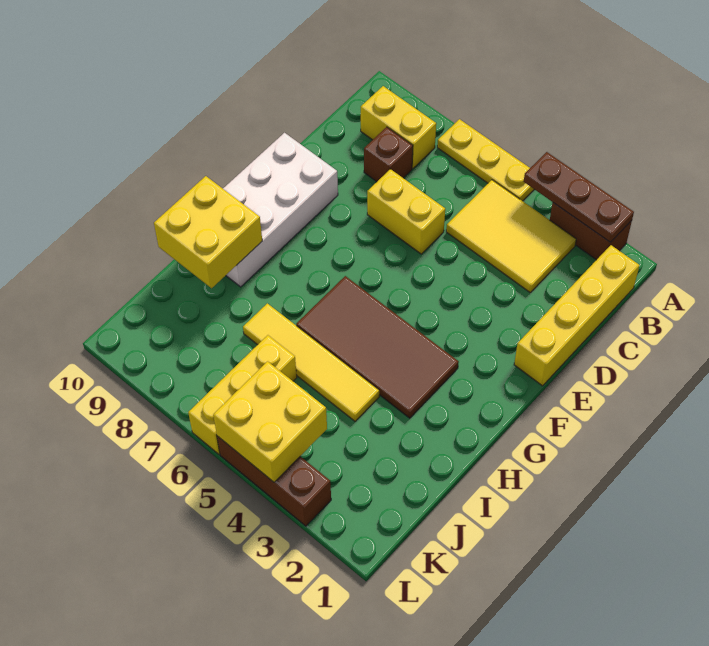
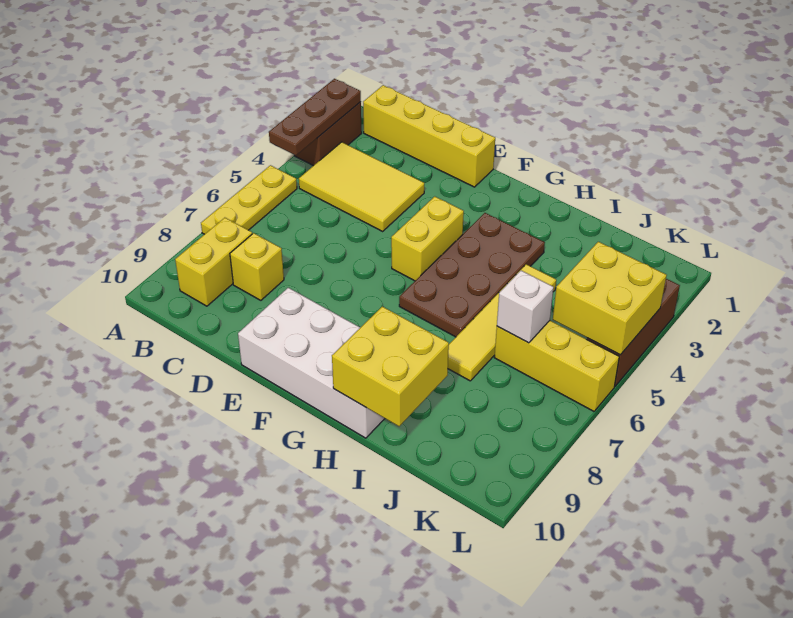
yellow 2x3 tile [446,180,576,292] -> yellow 2x3 tile turned to [299,142,424,231]
brown 1x1 brick [364,127,413,182] -> yellow 1x1 brick [230,233,284,300]
yellow 1x2 brick [367,169,445,254] -> yellow 1x2 brick moved to [391,196,464,281]
brown 2x4 tile [296,276,459,418] -> brown 2x4 plate [399,213,545,337]
none -> white 1x1 brick [497,271,554,343]

